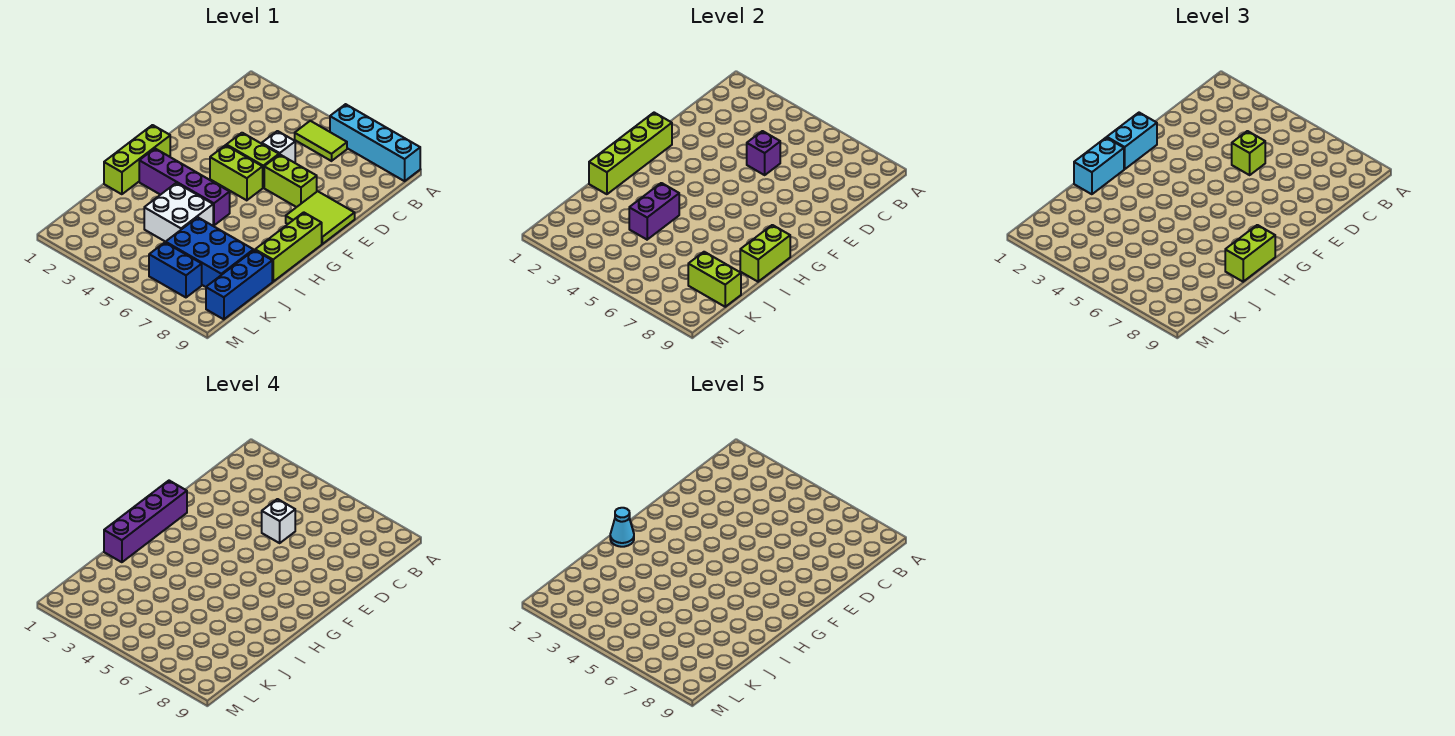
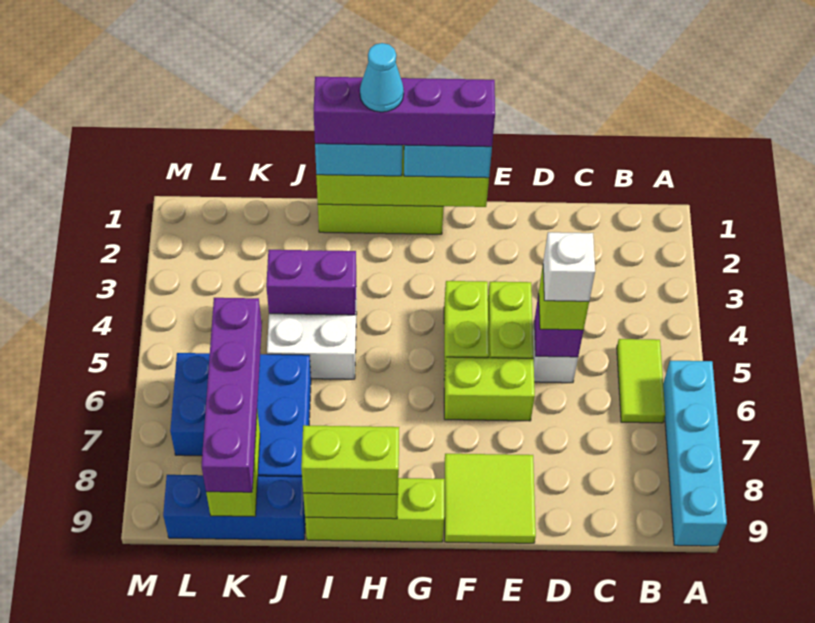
lime 1x2 brick [264,155,317,207] -> lime 1x2 brick turned to [444,357,535,421]
purple 1x4 brick [139,149,230,225] -> purple 1x4 brick moved to [201,298,262,492]

